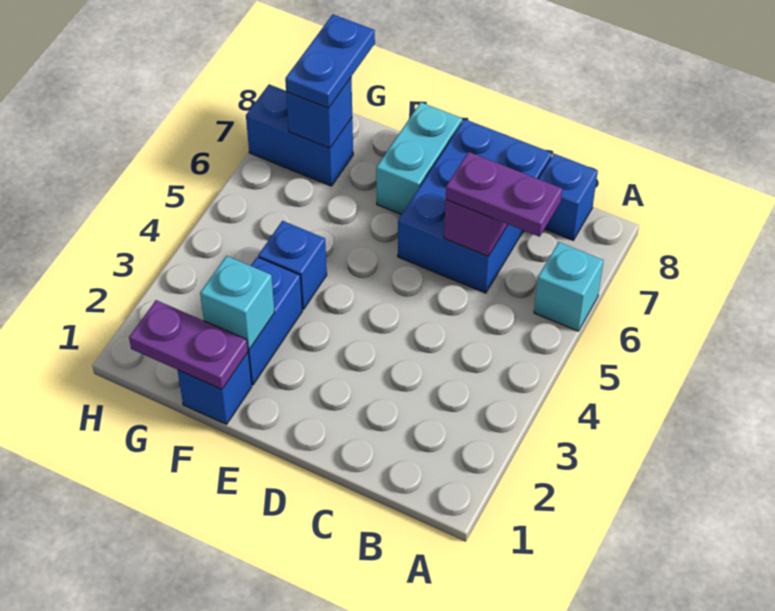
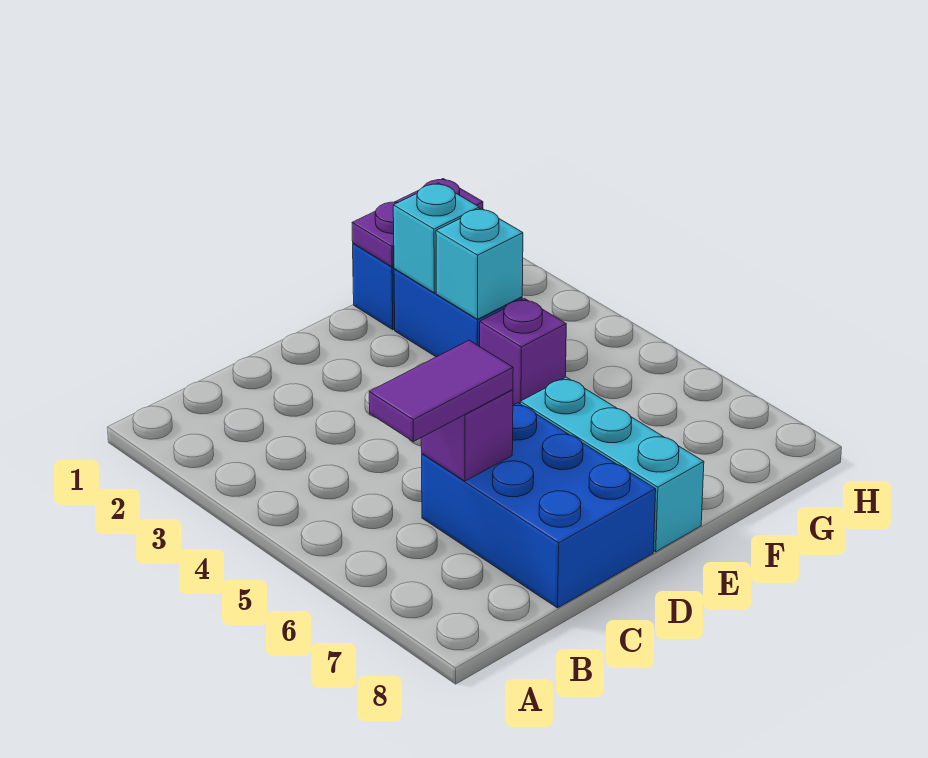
cyan 1x1 brick [534,242,604,331] -> cyan 1x1 brick moved to [436,208,523,319]
purple 1x2 plate [446,152,562,237] -> purple 1x2 tile [369,340,513,442]
blue 1x1 brick [539,154,598,240] -> none
cyan 1x2 brick [376,102,462,215] -> cyan 1x3 brick [520,377,704,552]
blue 1x1 brick [258,221,327,309] -> purple 1x1 brick [480,299,566,405]
blue 1x2 brick [246,84,353,186] -> none
blue 1x1 brick [286,77,352,148] -> none
blue 1x2 plate [285,14,375,108] -> none

